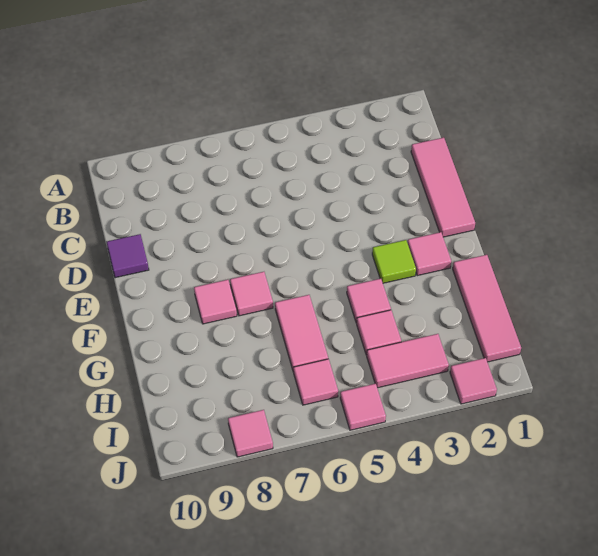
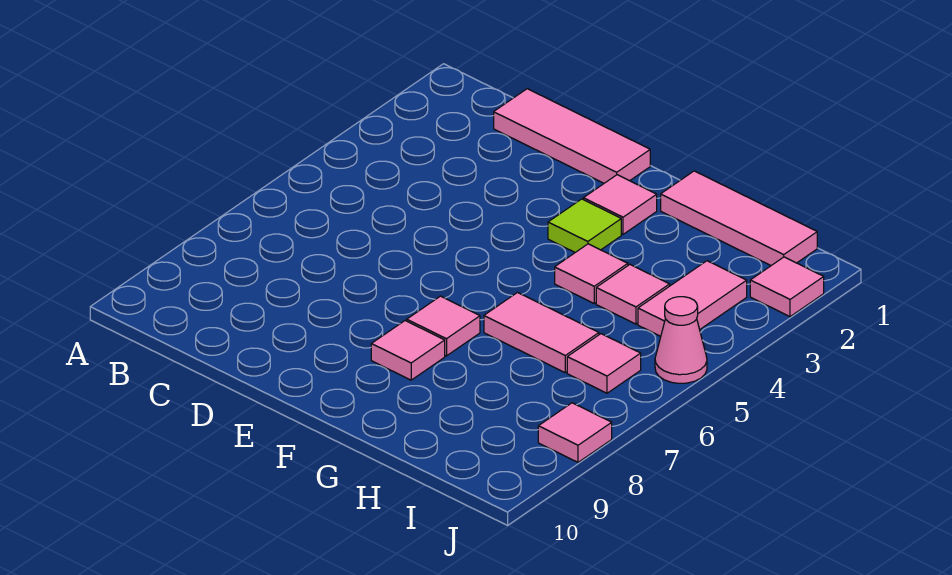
purple 1x1 tile [107,234,149,278] -> none
pink 1x1 tile [340,384,386,430] -> pink 1x1 cone [655,297,707,383]

